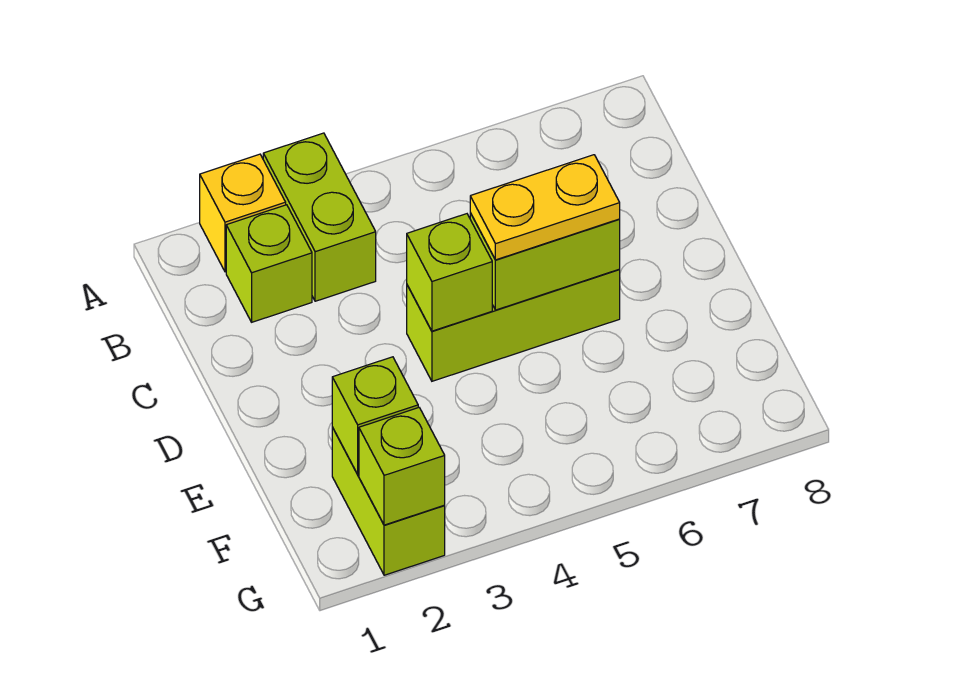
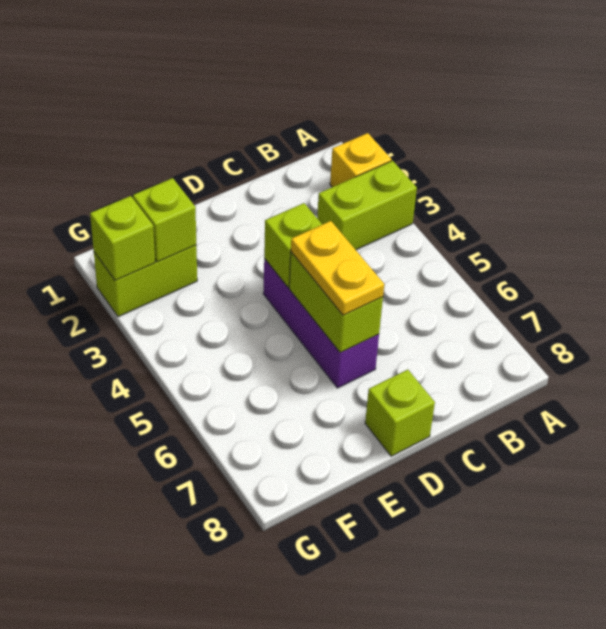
lime 1x1 brick [226,205,312,322] -> lime 1x1 brick moved to [365,370,435,456]
lime 1x3 brick [407,270,620,381] -> purple 1x3 brick [263,259,379,388]

